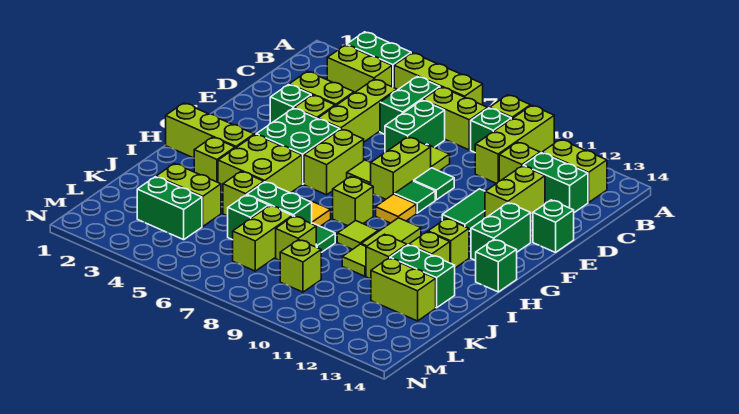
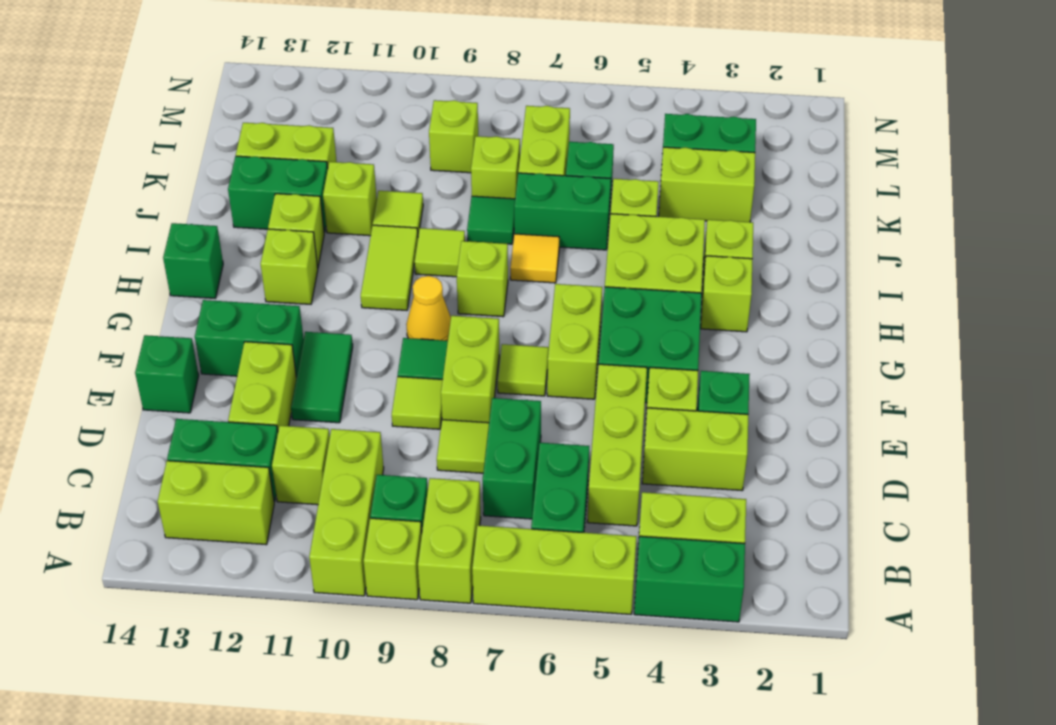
lime 1x2 brick [423,87,488,150] -> lime 1x2 brick turned to [418,478,481,603]
green 1x1 tile [414,168,454,200] -> lime 1x1 tile [392,377,443,429]
green 1x2 brick [471,203,531,261] -> green 1x2 brick turned to [195,300,304,377]
yellow 1x1 tile [376,194,416,223] -> yellow 1x1 cone [406,276,451,341]
lime 1x3 brick [166,103,254,158] -> lime 1x1 brick [701,256,753,332]

